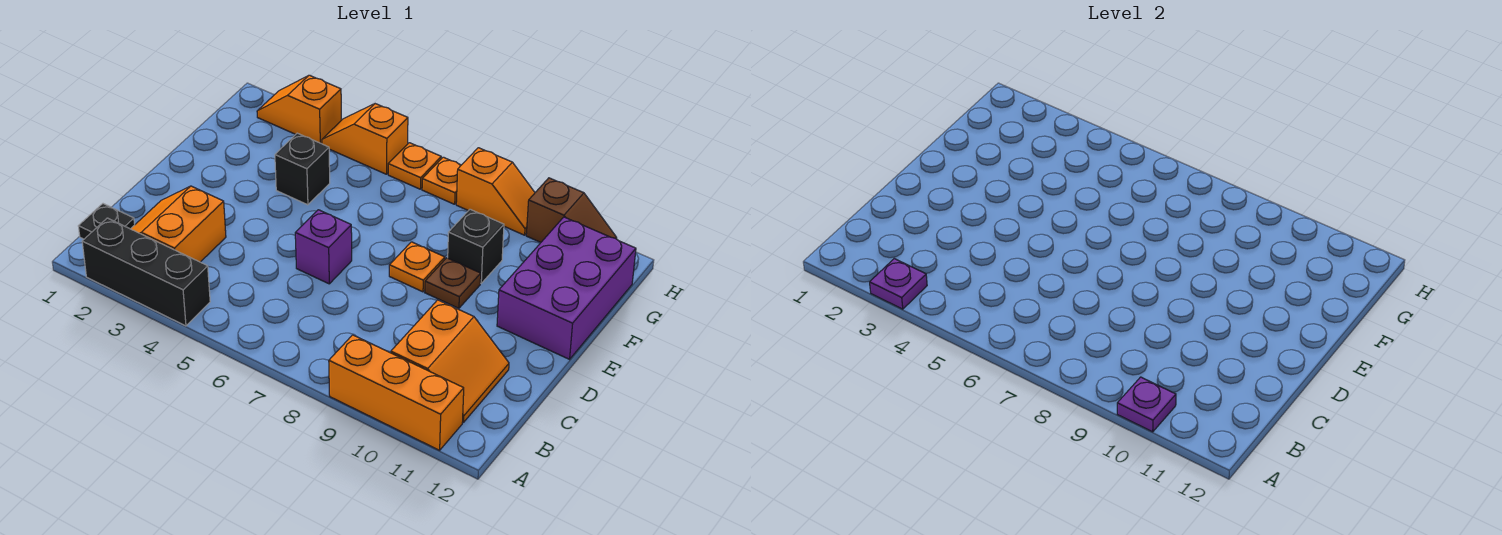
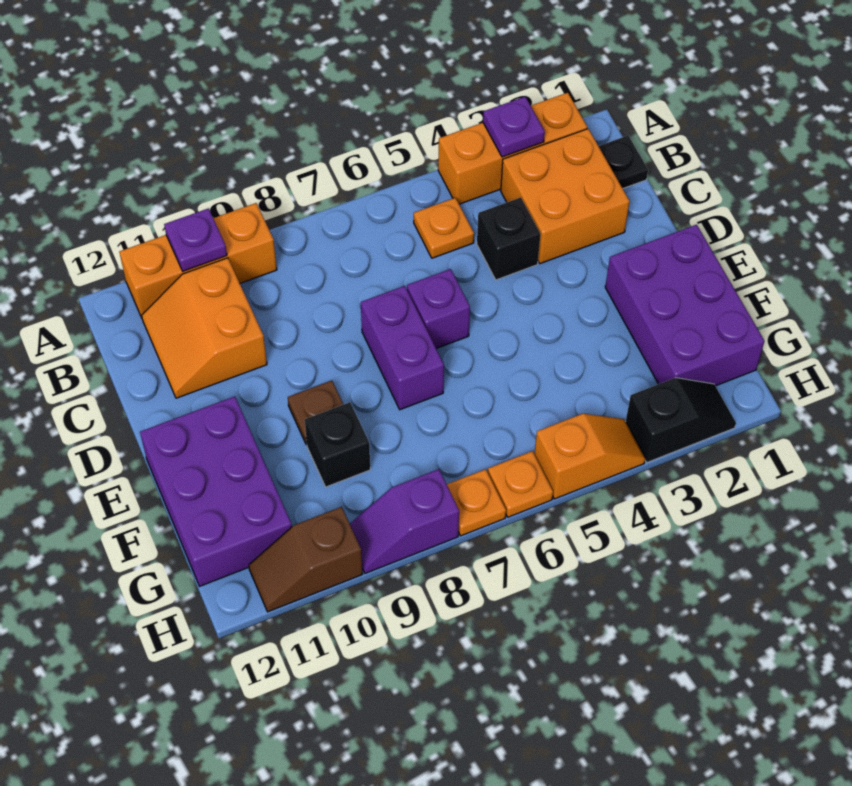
black 1x3 brick [82,218,210,326] -> orange 1x3 brick [438,93,587,204]
orange 2x2 slope [131,186,226,262] -> orange 2x2 brick [501,129,630,264]
none -> purple 1x2 brick [361,286,444,410]
none -> purple 2x3 brick [605,225,764,386]
orange 1x1 plate [389,242,445,292] -> orange 1x1 plate moved to [414,198,474,258]
black 1x1 brick [275,133,330,205] -> black 1x1 brick moved to [477,198,540,280]
orange 1x2 slope [257,75,341,144] -> black 1x2 slope [626,378,736,462]
orange 1x2 slope [456,148,535,235] -> purple 1x2 slope [350,469,459,573]

